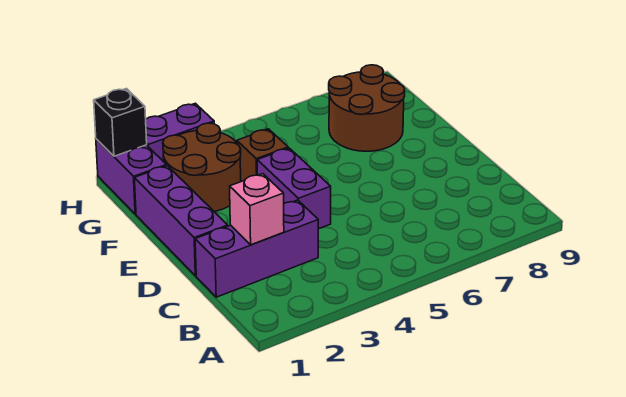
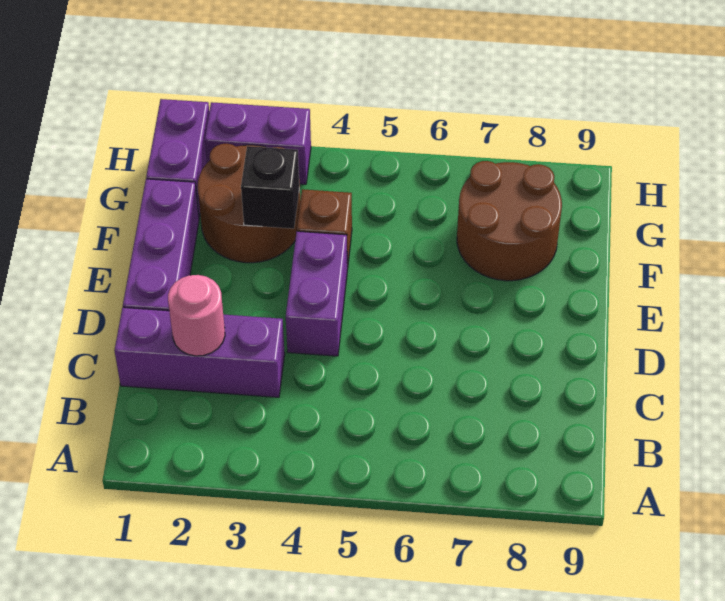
pink 1x1 brick [230,174,284,245] -> pink 1x1 round brick [168,275,225,356]
black 1x1 brick [94,89,147,156] -> black 1x1 brick moved to [241,146,299,229]

